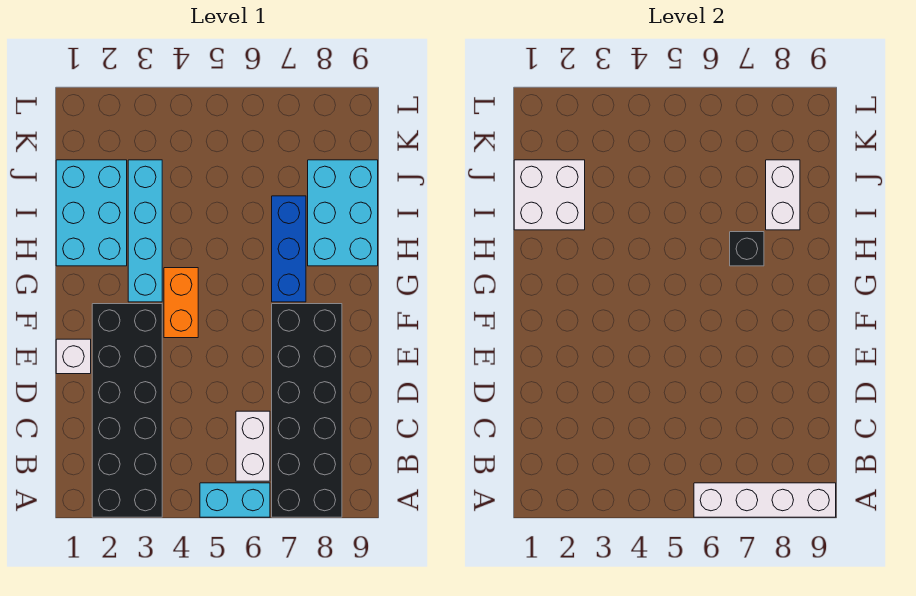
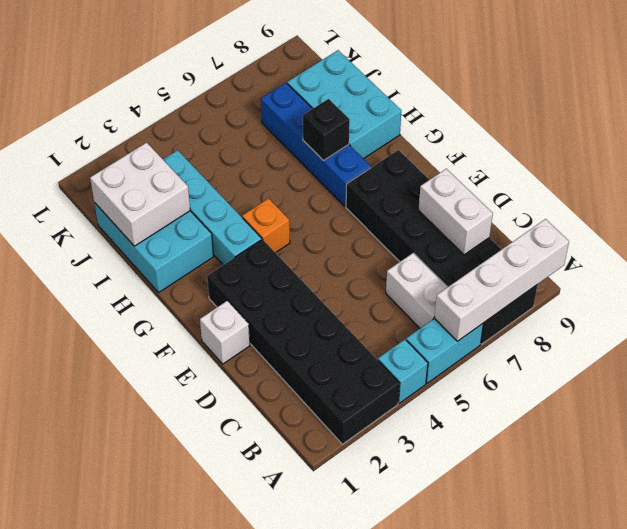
none -> cyan 1x1 brick [378,339,428,403]
orange 1x2 brick [164,268,198,338] -> orange 1x1 brick [242,198,290,253]
blue 1x3 brick [272,196,306,302] -> blue 1x4 brick [261,83,371,206]
white 1x2 brick [766,160,800,230] -> white 1x2 brick moved to [419,169,493,255]

